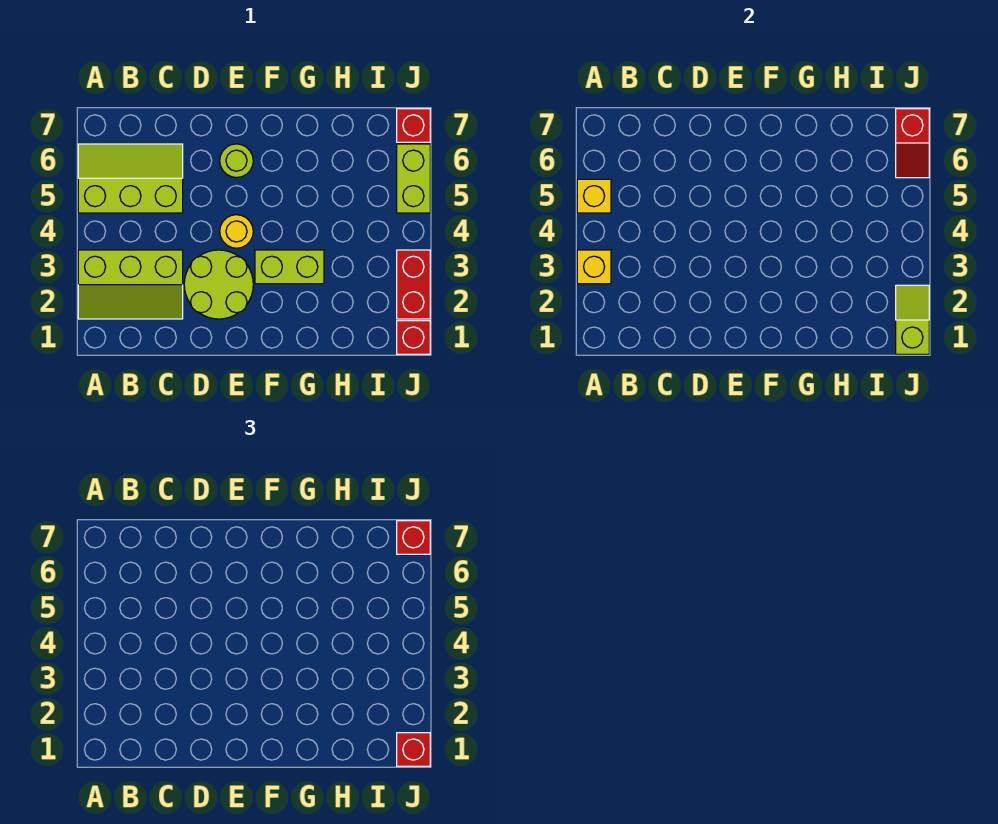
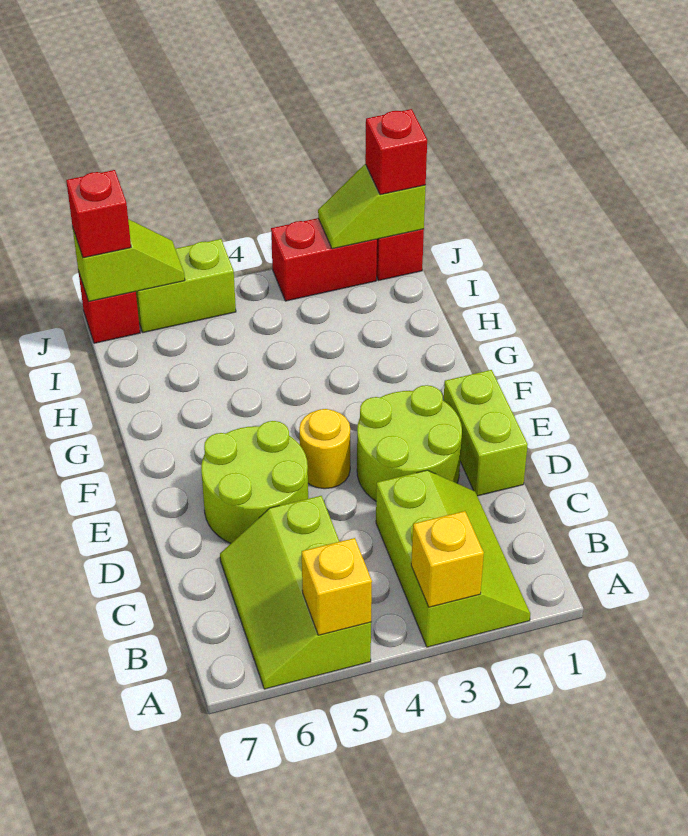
lime 1x1 round brick [220,144,253,178] -> lime 2x2 round brick [201,421,308,543]
lime 1x2 brick [255,250,324,284] -> lime 1x2 brick moved to [444,370,528,496]
red 1x2 slope [896,109,929,178] -> lime 1x2 slope [73,219,185,301]

